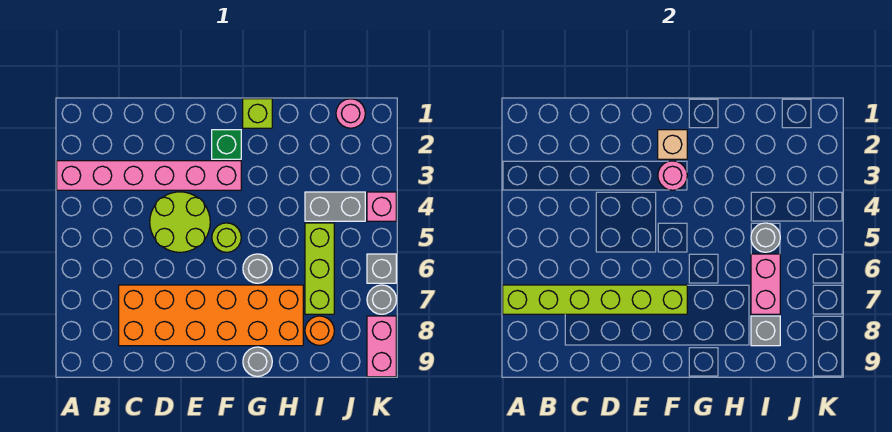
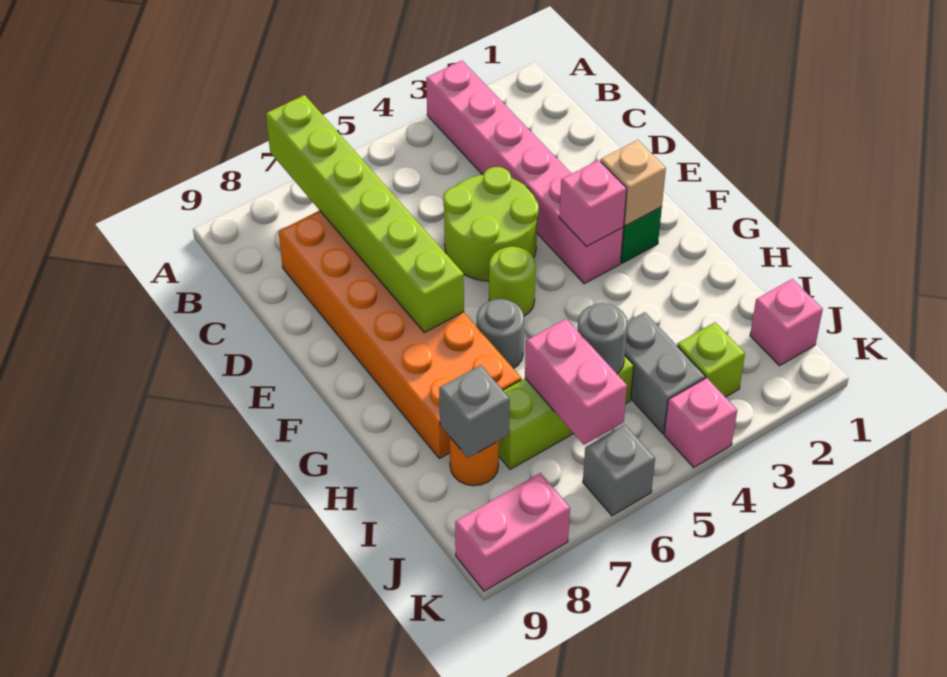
pink 1x1 round brick [658,161,687,190] -> pink 1x1 brick [559,160,627,246]
lime 1x1 brick [243,99,272,128] -> lime 1x1 brick moved to [677,322,745,397]
grey 1x1 round brick [243,347,272,377] -> none
pink 1x2 brick [751,254,780,314] -> pink 1x2 brick turned to [525,319,627,445]
pink 1x1 round brick [336,99,365,128] -> pink 1x1 brick [750,279,823,366]
grey 1x1 round brick [367,285,396,314] -> none

